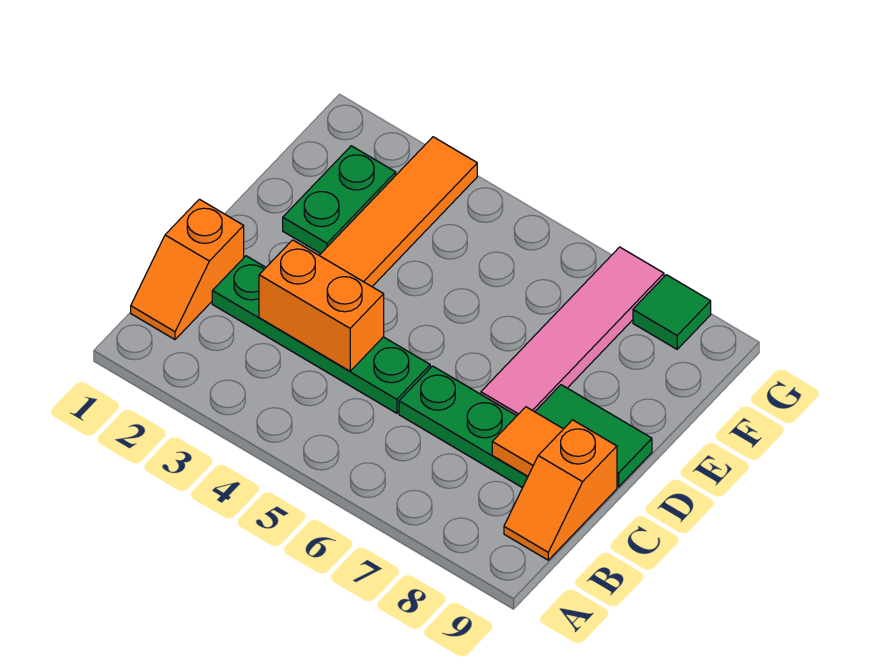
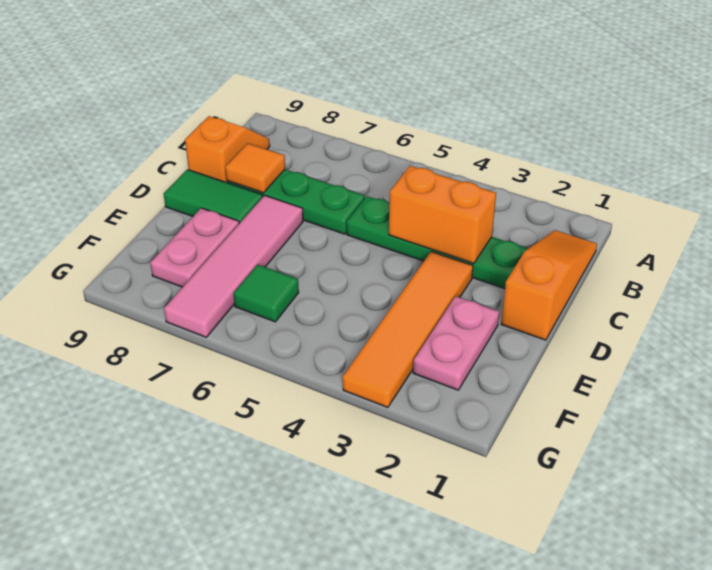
orange 1x2 slope [131,199,244,339] -> orange 1x3 slope [501,230,597,340]
green 1x2 plate [283,146,396,254] -> pink 1x2 plate [413,296,499,390]
none -> pink 1x2 plate [150,208,239,287]
green 1x1 tile [633,275,711,349] -> green 1x1 tile moved to [234,265,299,322]

